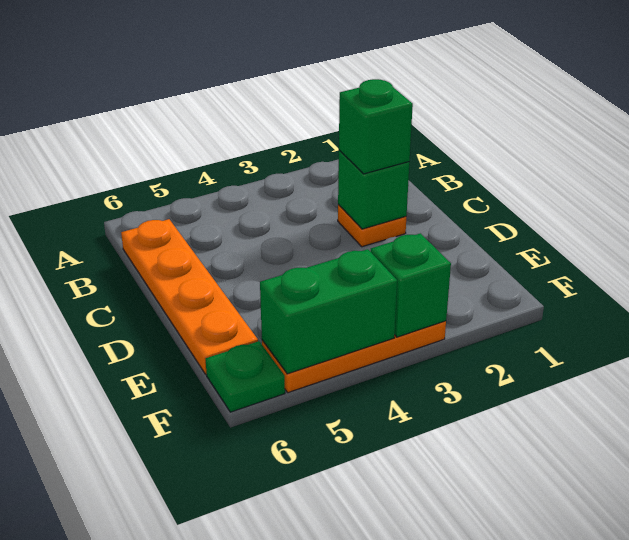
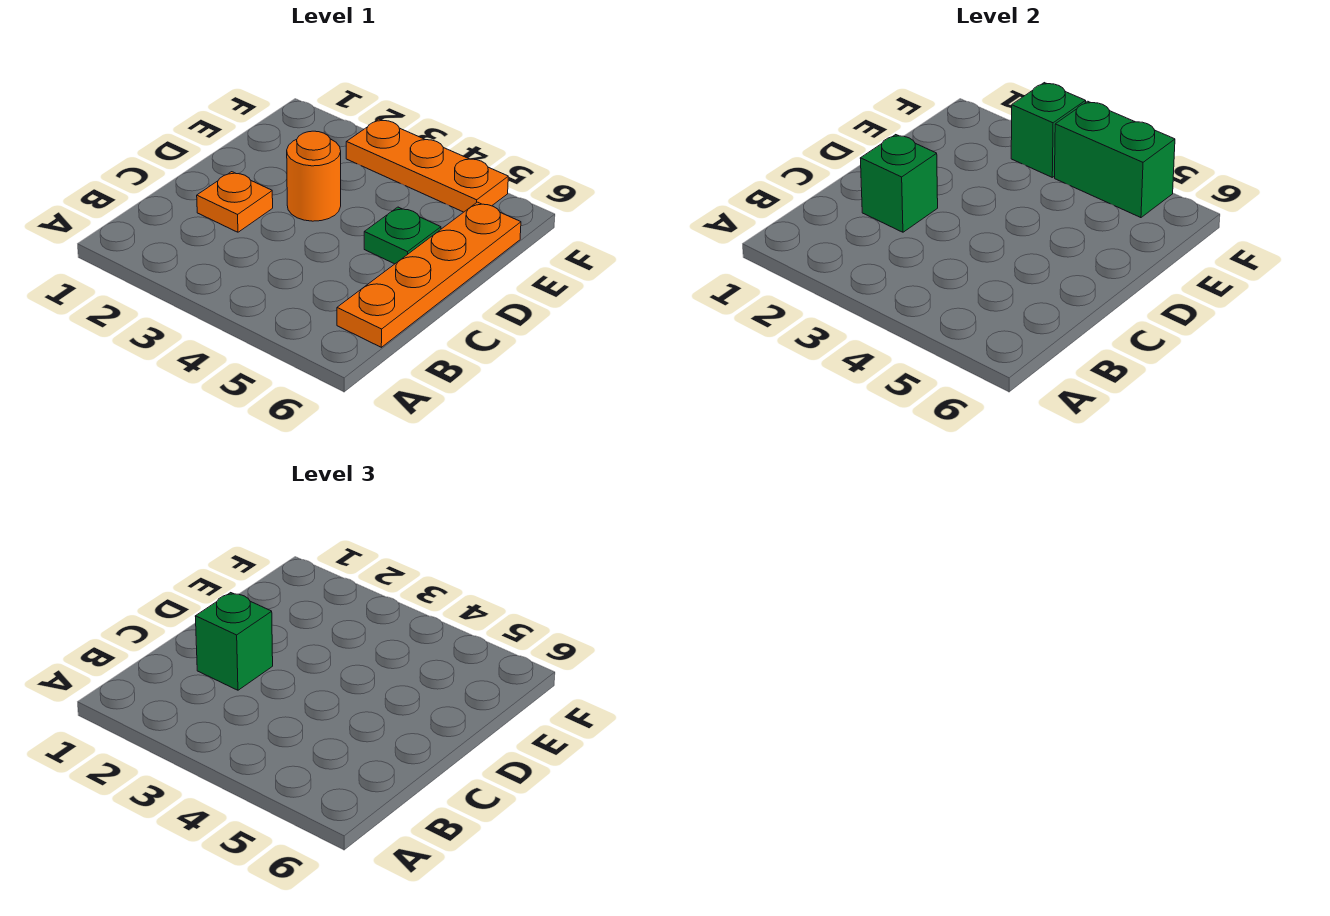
none -> orange 1x1 round brick [287,131,341,221]
green 1x1 plate [206,341,285,412] -> green 1x1 plate moved to [364,207,441,264]

